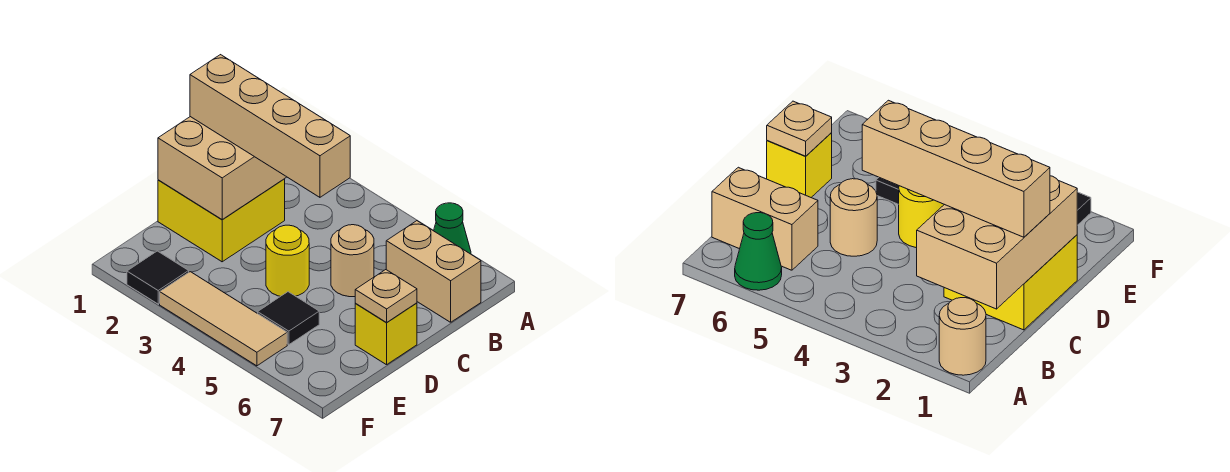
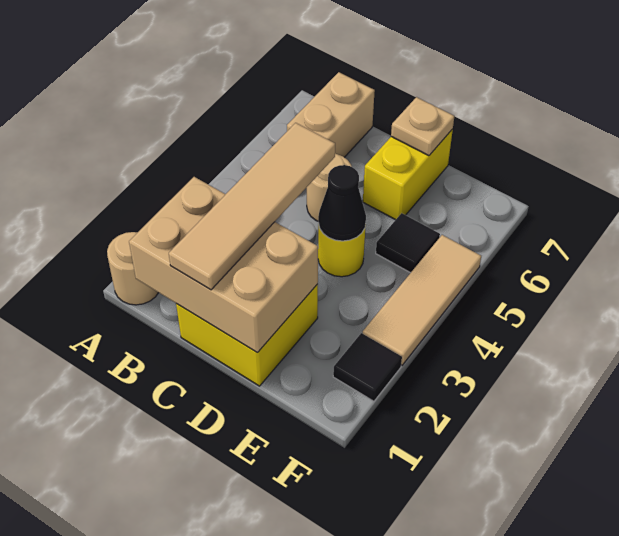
green 1x1 cone [434,203,471,254] -> none
tan 1x4 brick [190,55,350,197] -> tan 1x4 tile [169,123,335,290]
none -> black 1x1 cone [318,165,366,241]
yellow 1x1 brick [355,303,417,365] -> yellow 1x2 brick [363,129,453,220]

